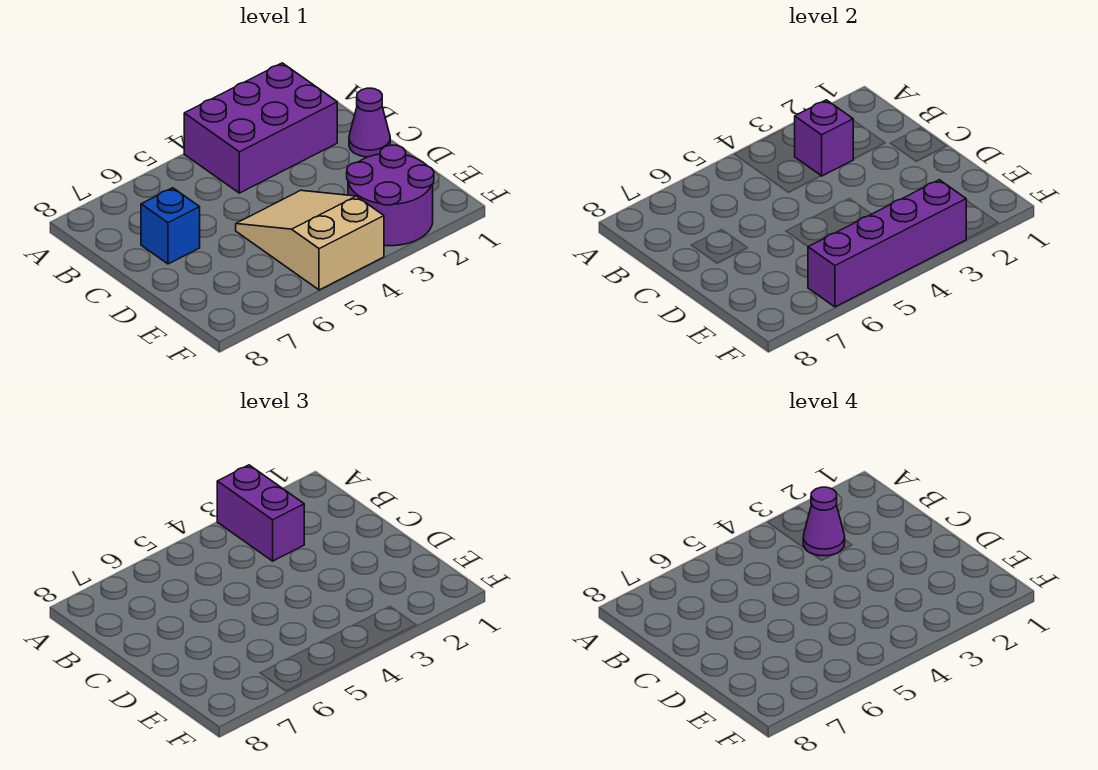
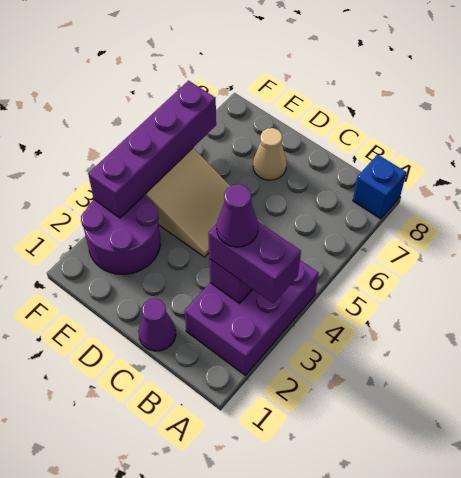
blue 1x1 brick [141,188,200,264] -> blue 1x1 brick moved to [353,154,407,219]
none -> tan 1x1 cone [253,128,287,180]

